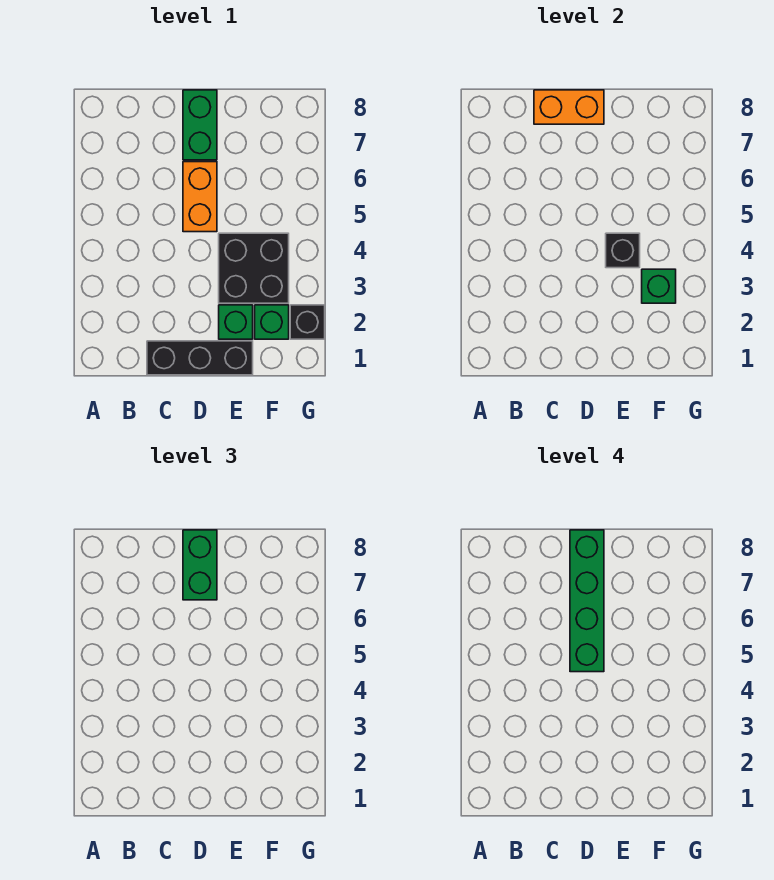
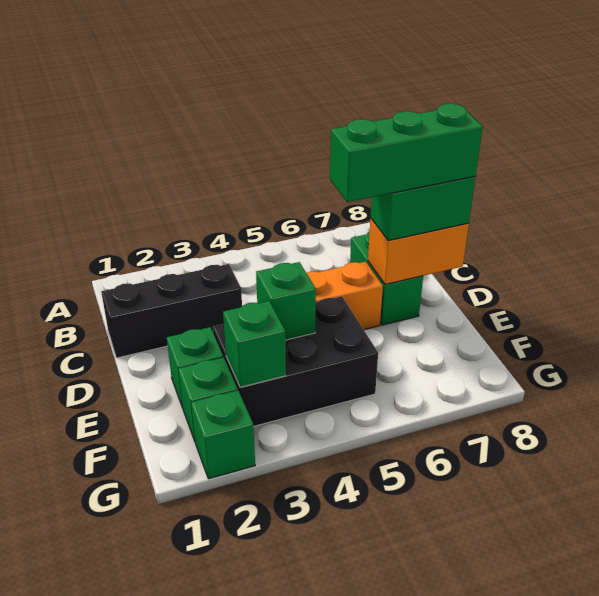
black 1x3 brick [147,341,253,375] -> black 1x3 brick turned to [101,264,242,358]
orange 1x2 brick [534,90,604,124] -> orange 1x2 brick turned to [368,218,469,284]
green 1x4 brick [570,530,604,672] -> green 1x3 brick [330,104,483,202]
green 1x2 brick [183,90,217,160] -> green 1x2 brick turned to [350,232,423,325]
black 2x2 brick [219,233,289,303] -> black 2x3 brick [213,297,378,427]
black 1x1 brick [606,233,640,268] -> green 1x1 brick [256,262,316,340]
black 1x1 brick [290,305,325,339] -> green 1x1 brick [191,390,255,479]

